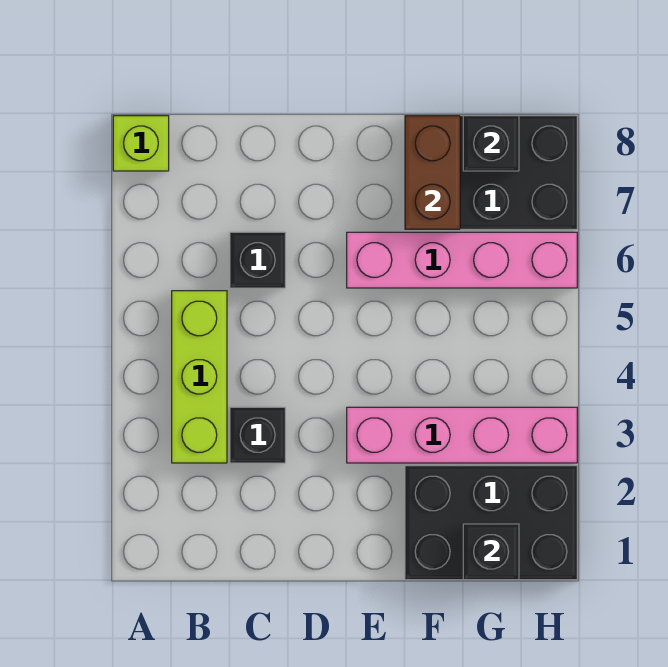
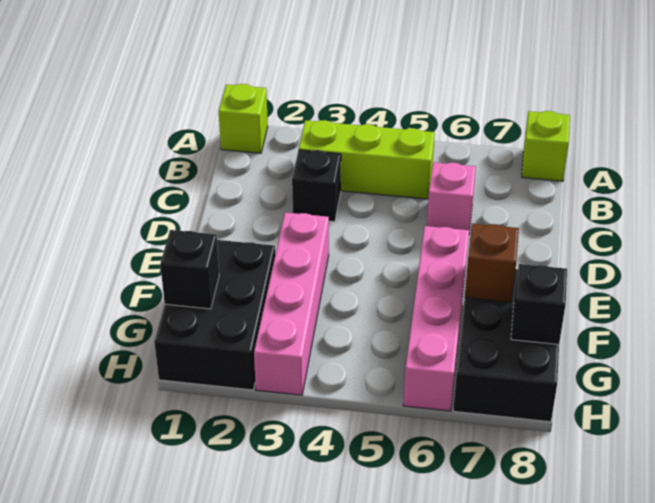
none -> lime 1x1 brick [219,84,268,153]
black 1x1 brick [230,232,285,288] -> pink 1x1 brick [427,162,476,233]
brown 1x2 brick [405,116,460,229] -> brown 1x1 brick [465,224,519,302]

